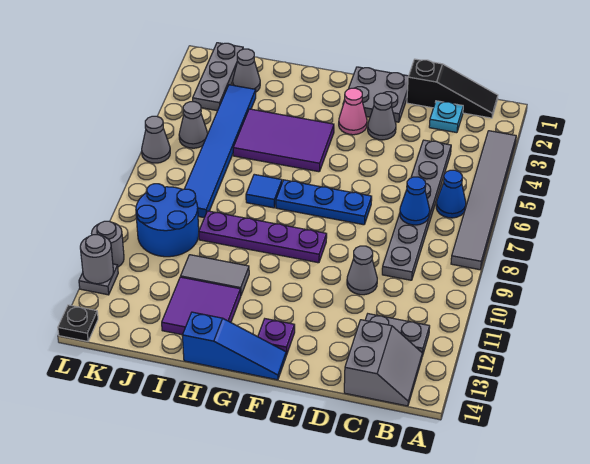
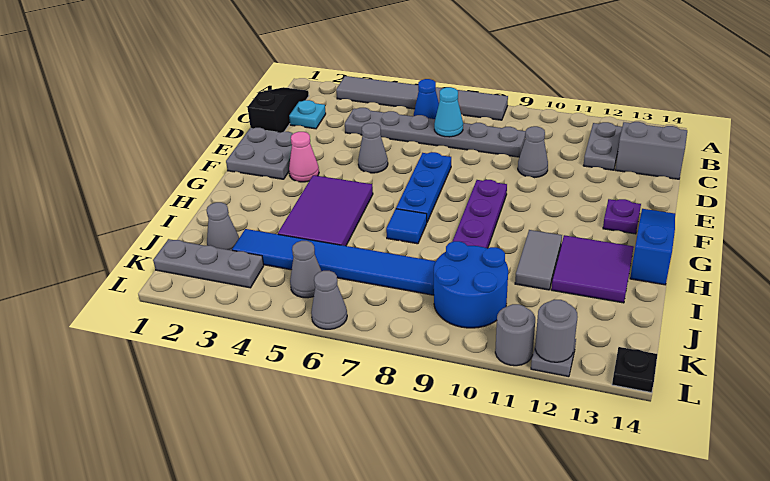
blue 1x1 cone [400,177,430,225] -> cyan 1x1 cone [434,87,463,137]
grey 1x1 cone [368,93,396,140] -> grey 1x1 cone moved to [358,123,388,173]

